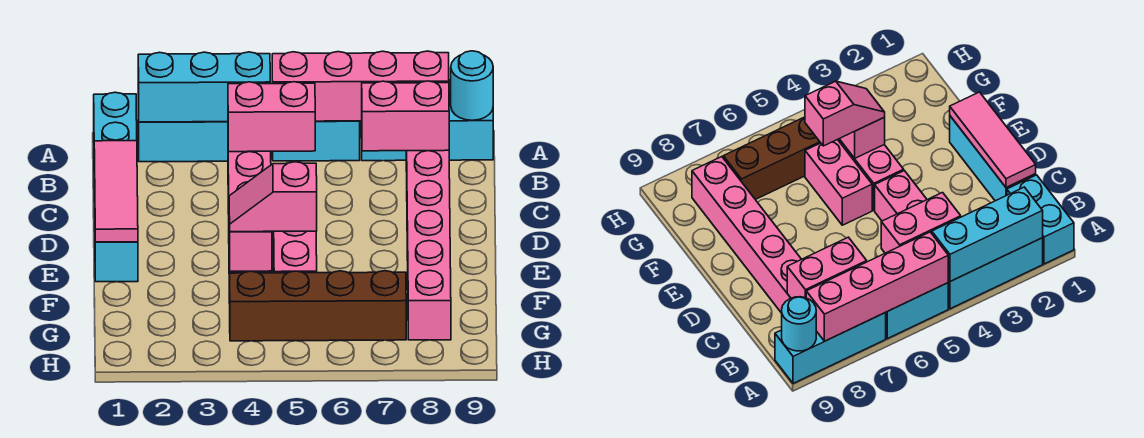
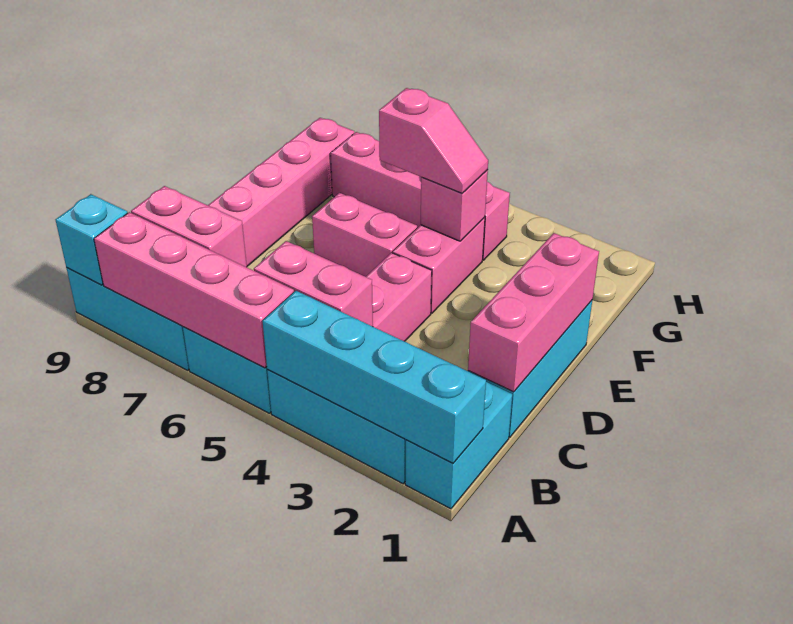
cyan 1x3 brick [138,52,270,122] -> cyan 1x4 brick [263,291,486,463]
cyan 1x1 round brick [451,51,493,120] -> cyan 1x1 brick [56,194,127,285]
pink 1x3 tile [94,141,138,242] -> pink 1x3 brick [468,233,599,392]
pink 1x2 brick [274,231,317,273] -> pink 1x2 brick turned to [312,193,417,277]
brown 1x4 brick [230,271,406,341] -> pink 1x4 brick [331,132,510,260]

